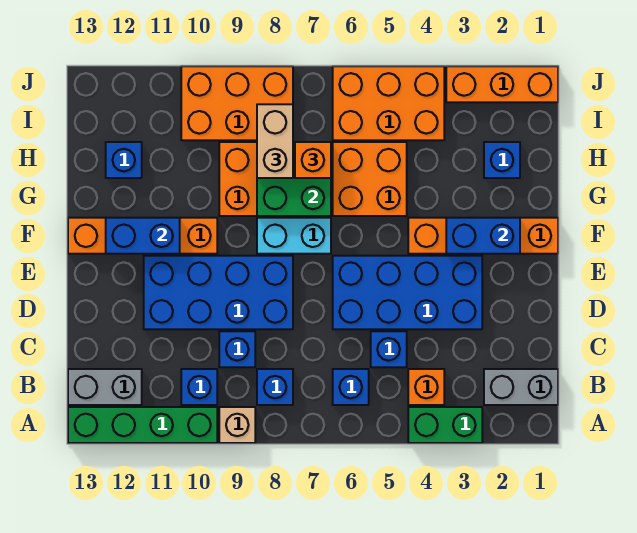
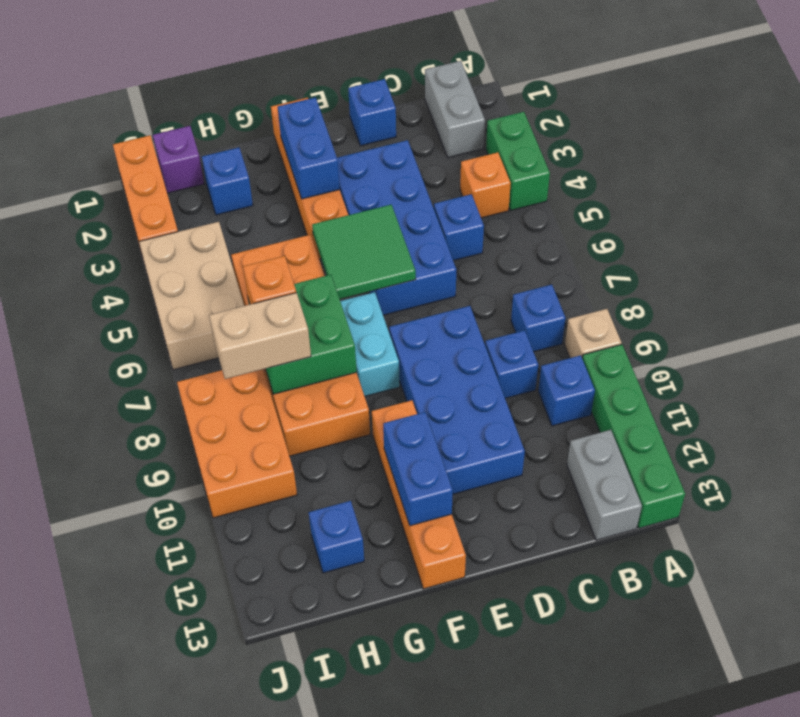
blue 1x1 brick [333,369,369,405] -> blue 1x1 brick moved to [348,79,396,146]
none -> green 2x2 tile [312,205,416,299]
none -> purple 1x1 brick [153,126,204,193]
orange 2x3 brick [333,66,444,140] -> tan 2x3 brick [139,222,244,370]

